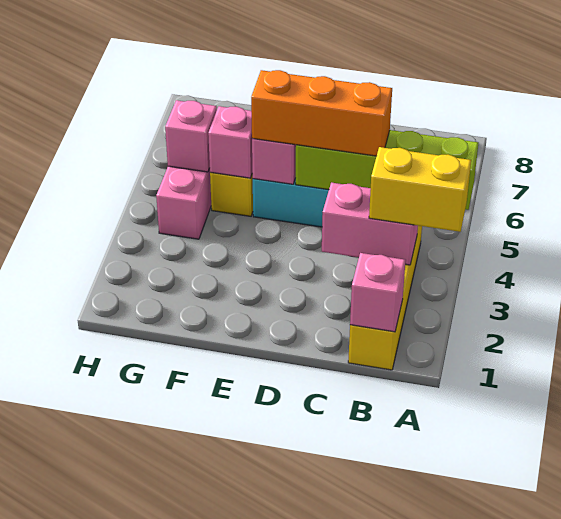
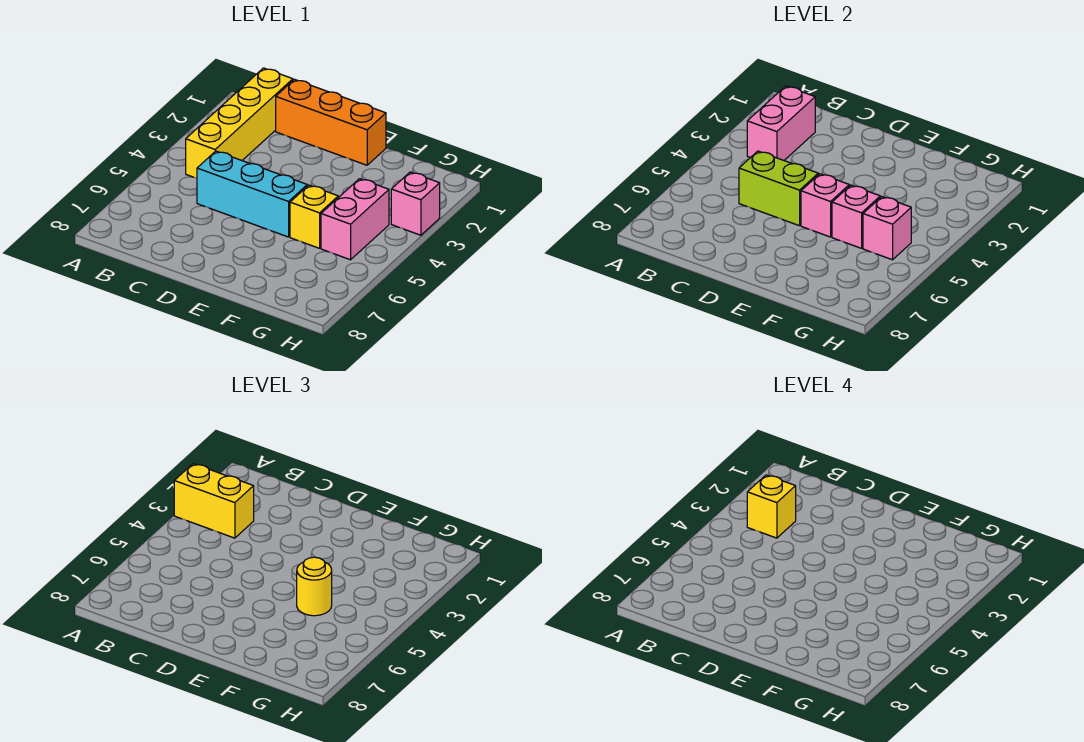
lime 1x4 brick [296,130,478,210] -> lime 1x2 brick [739,151,818,226]
pink 1x1 brick [350,253,406,332] -> pink 1x1 brick moved to [391,172,440,235]
pink 1x2 brick [322,183,418,265] -> pink 1x2 brick turned to [747,86,815,160]
none -> yellow 1x1 brick [747,475,796,538]
orange 1x3 brick [251,70,392,156] -> orange 1x3 brick moved to [276,79,386,165]
none -> yellow 1x1 round brick [297,557,332,616]

